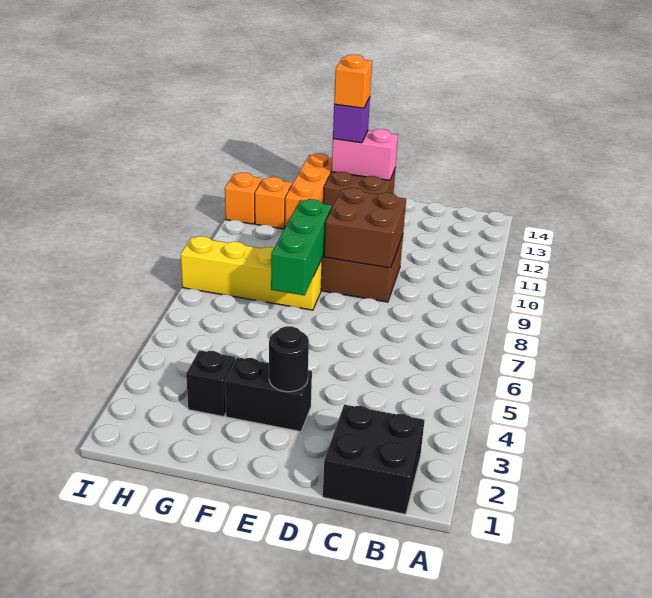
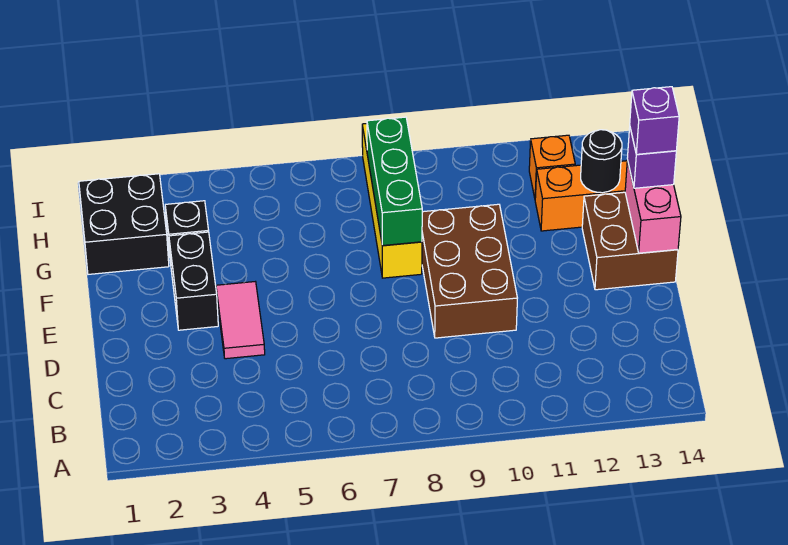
black 2x2 brick [323,405,425,514] -> black 2x2 brick moved to [79,174,169,274]
none -> pink 1x2 tile [216,282,265,359]
brown 2x2 brick [324,188,406,268] -> none
black 1x1 round brick [269,326,309,392] -> black 1x1 round brick moved to [581,130,622,193]
green 1x3 brick [271,199,332,296] -> green 1x3 brick turned to [367,117,422,246]
orange 1x1 brick [334,55,372,108] -> purple 1x1 brick [630,87,679,154]
orange 1x1 brick [225,173,262,224] -> none

